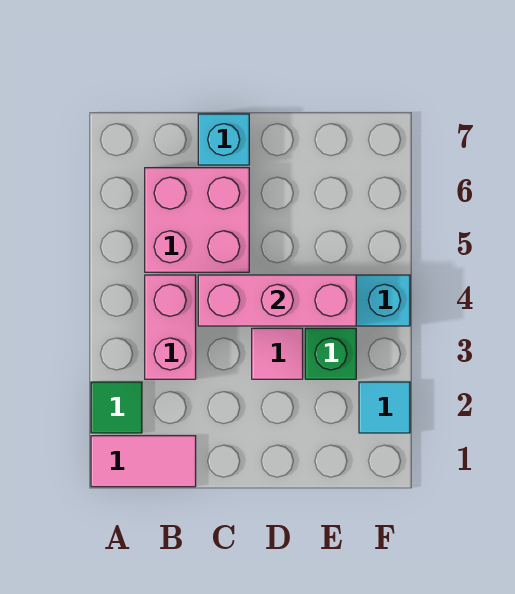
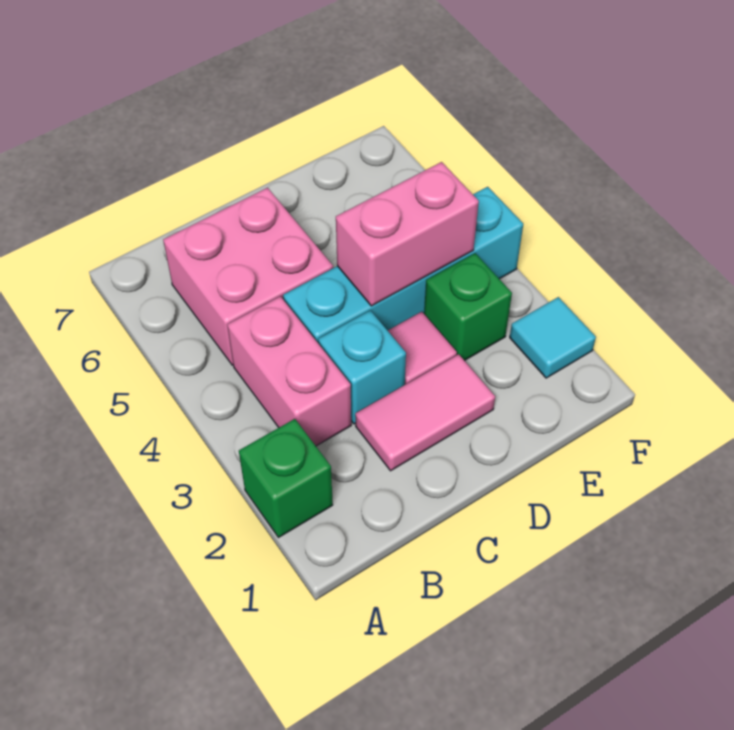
pink 1x2 tile [91,436,196,487] -> pink 1x2 tile moved to [355,354,495,471]
green 1x1 tile [91,382,142,433] -> green 1x1 brick [239,419,333,538]
pink 1x3 brick [198,275,356,326] -> pink 1x2 brick [336,162,479,306]
cyan 1x1 brick [198,114,249,165] -> cyan 1x1 brick moved to [318,310,406,424]

